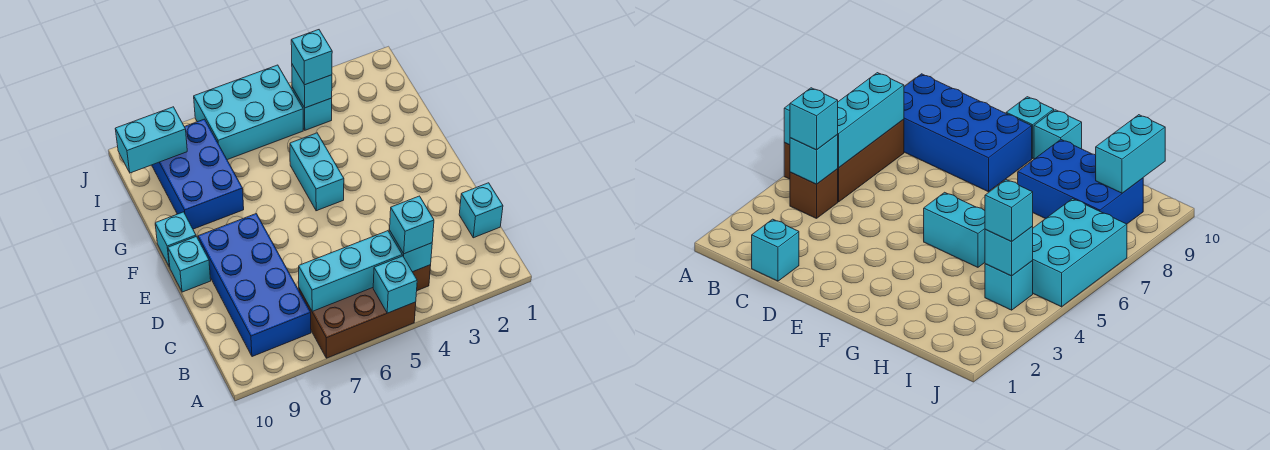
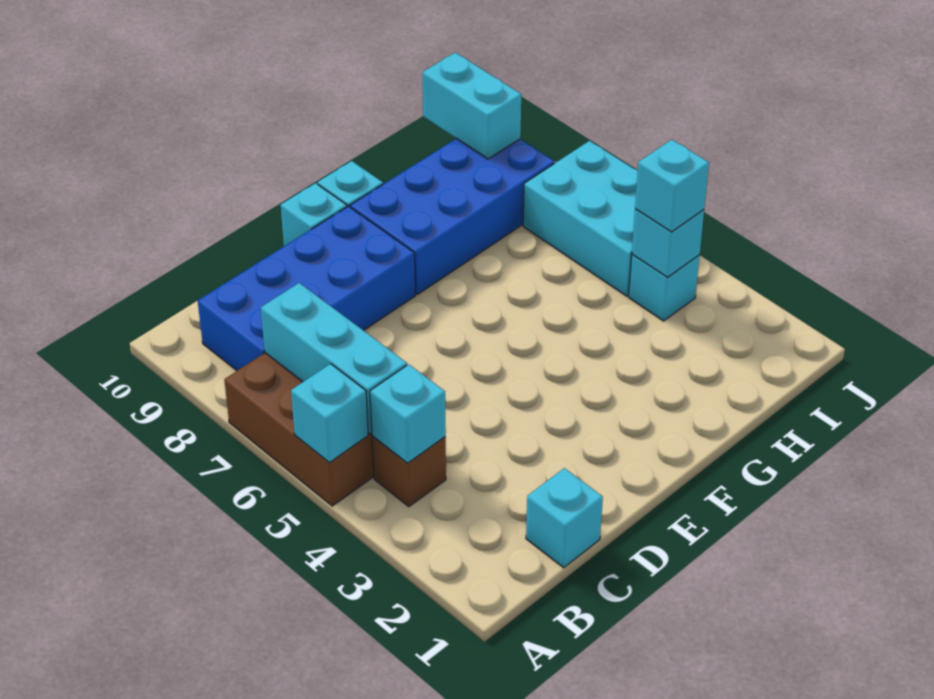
cyan 1x1 brick [390,196,434,254] -> none
cyan 1x2 brick [290,133,344,211] -> none
blue 2x3 brick [152,119,244,229] -> blue 2x4 brick [350,138,555,294]

